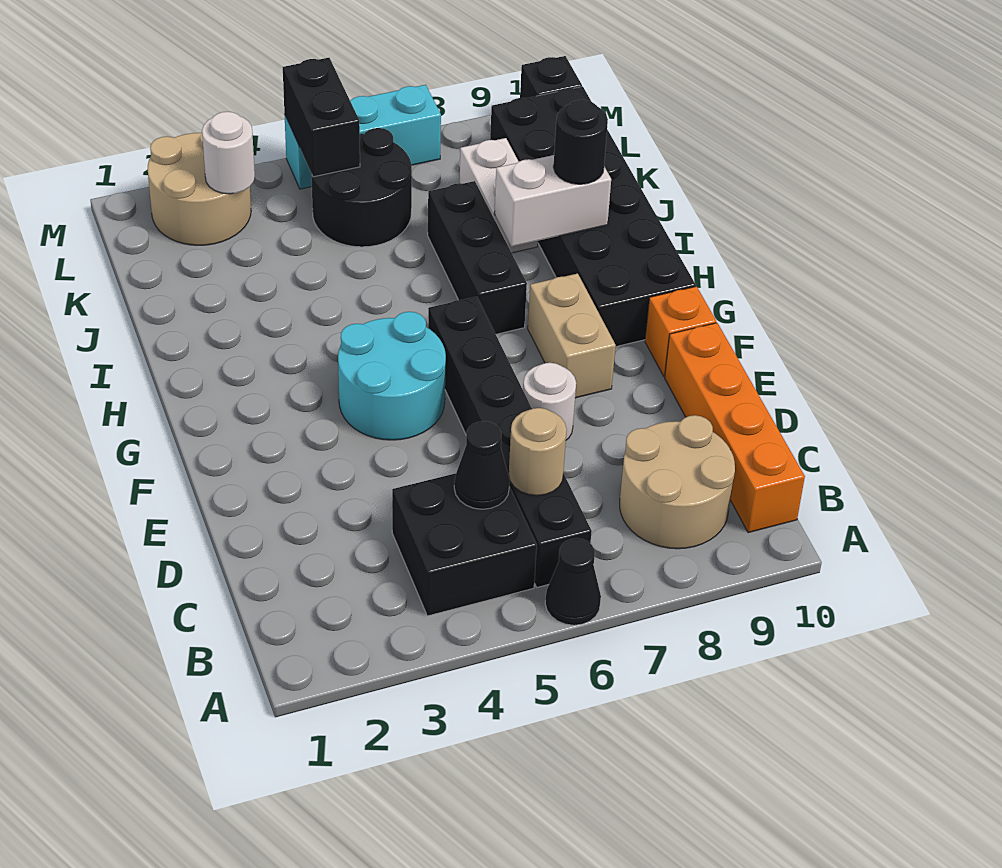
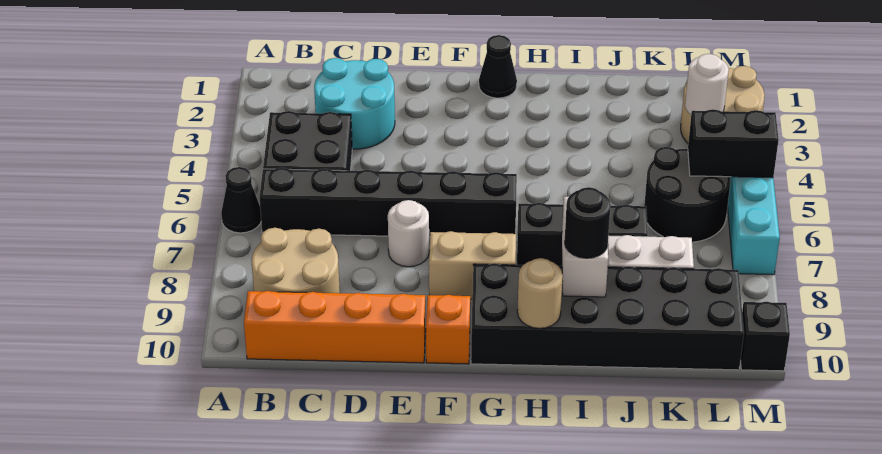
black 1x1 cone [454,421,510,509] -> black 1x1 cone moved to [479,35,517,98]
tan 1x1 round brick [509,408,567,496] -> tan 1x1 round brick moved to [517,258,563,328]
cyan 2x2 round brick [338,312,446,440] -> cyan 2x2 round brick moved to [314,58,395,149]

